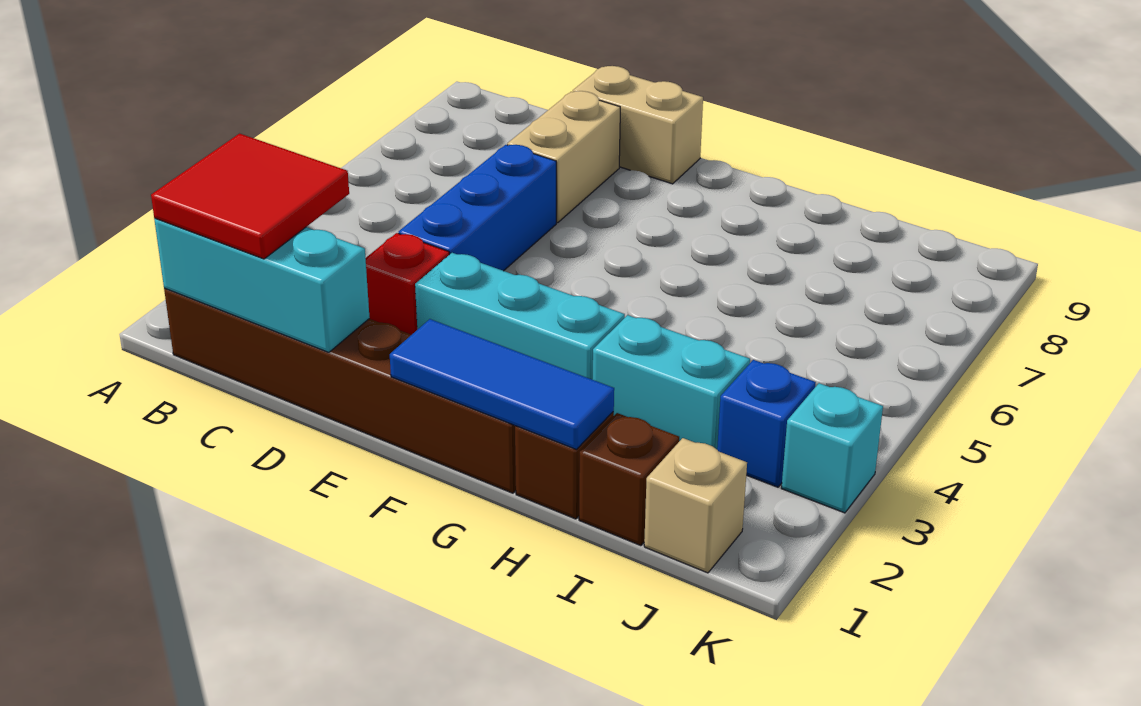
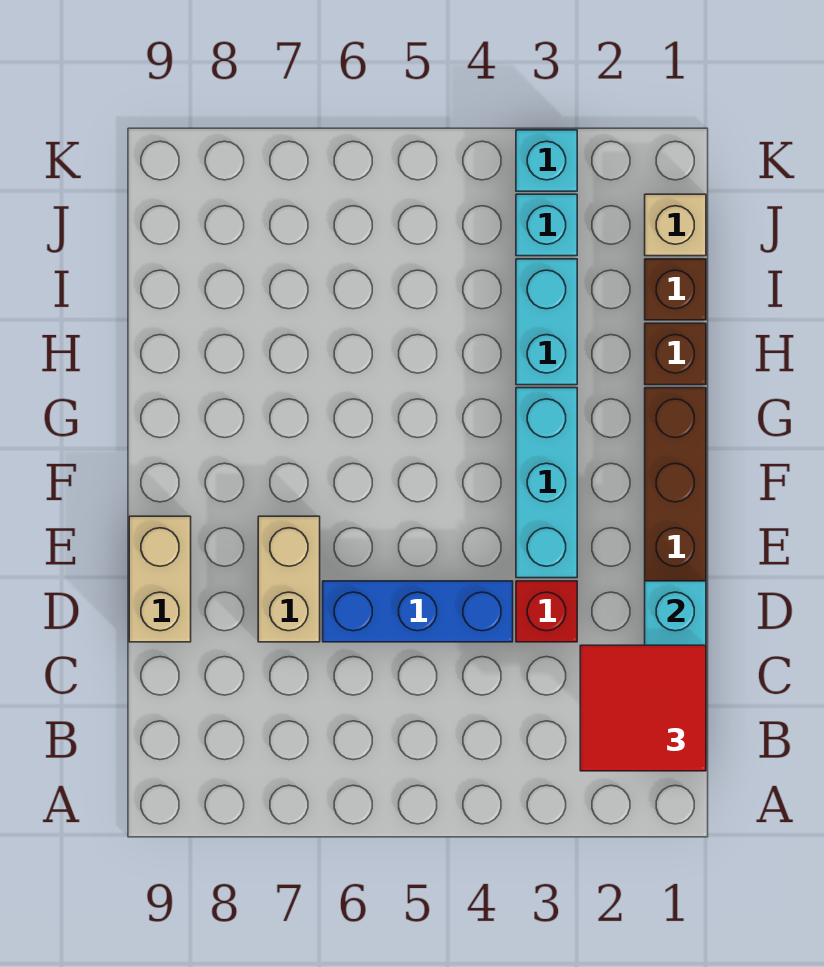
tan 1x2 brick [507,91,620,223] -> tan 1x2 brick turned to [258,516,320,642]
blue 1x3 tile [390,319,614,450] -> none
blue 1x1 brick [717,360,816,487] -> cyan 1x1 brick [516,194,577,256]

